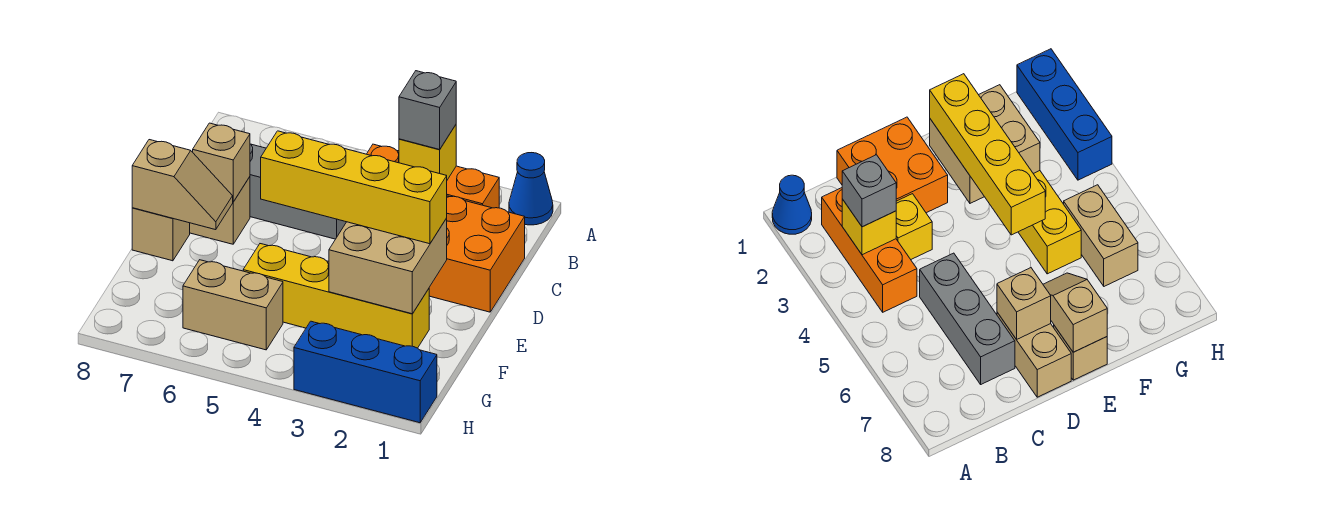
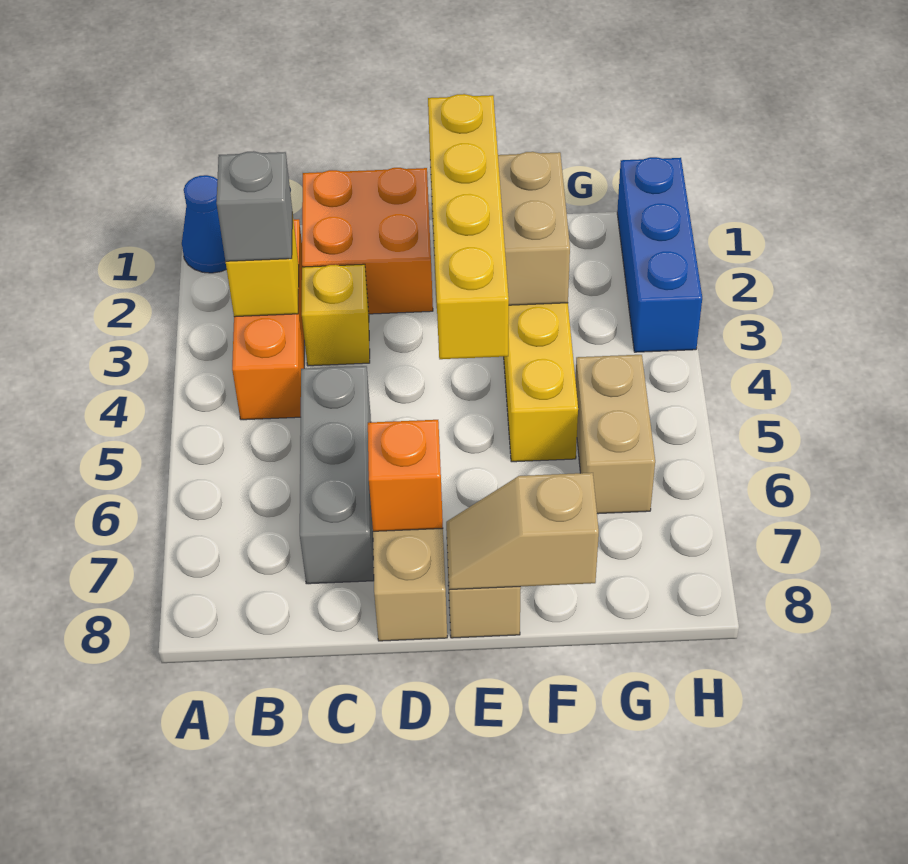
tan 1x1 brick [193,123,250,202] -> orange 1x1 brick [368,420,443,531]
tan 1x2 slope [132,140,233,230] -> tan 1x2 slope turned to [446,473,599,590]

